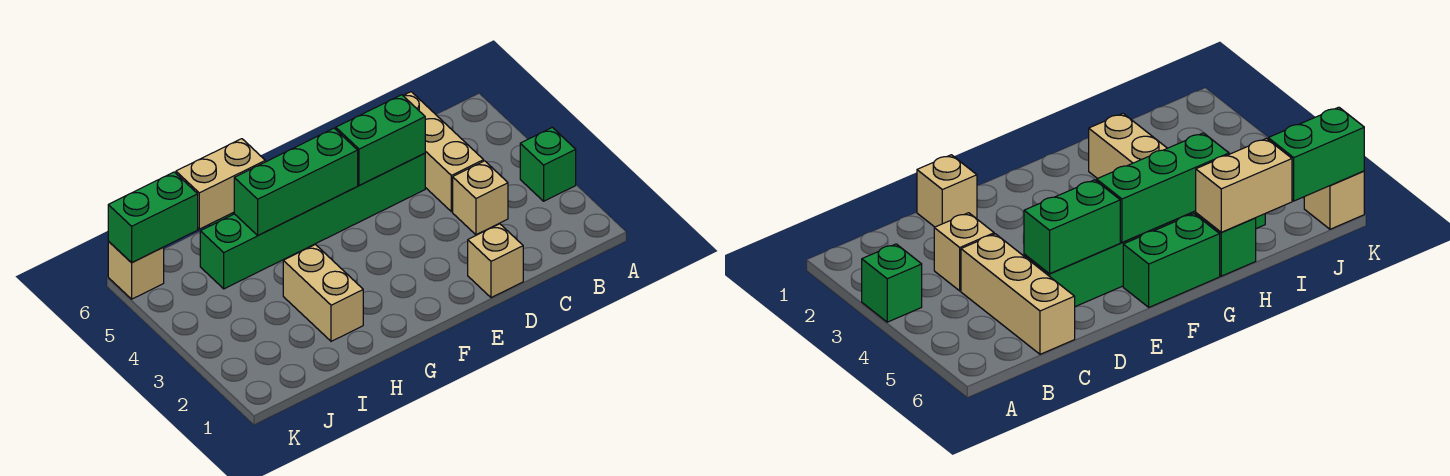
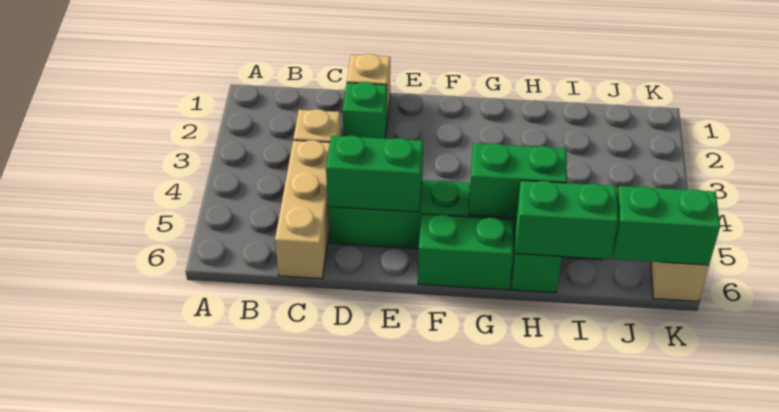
green 1x1 brick [520,127,576,201] -> green 1x1 brick moved to [342,82,387,139]
green 1x3 brick [234,128,358,235] -> green 1x2 brick [469,143,567,218]
tan 1x2 brick [283,245,363,341] -> none
tan 1x2 brick [176,139,265,229] -> green 1x2 brick [516,181,618,259]

